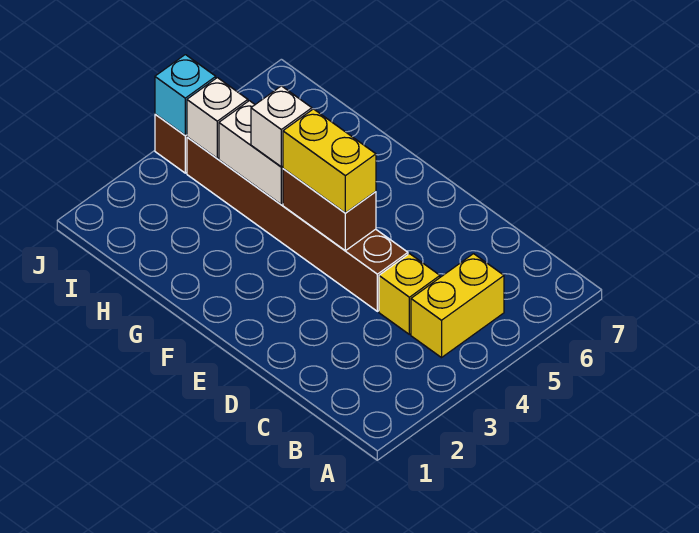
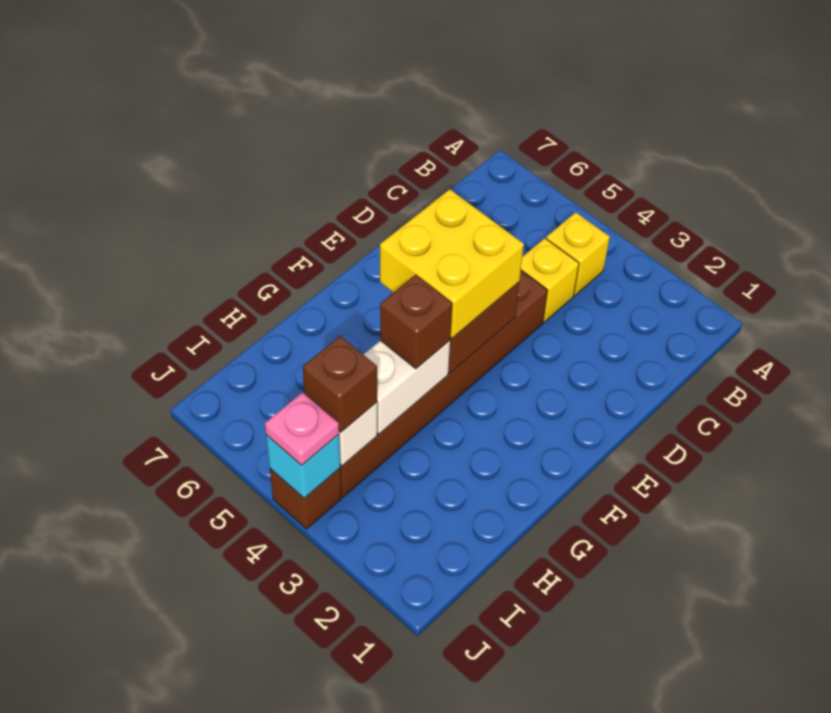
yellow 1x2 brick [411,254,504,358] -> yellow 1x1 brick [546,212,610,295]
yellow 1x2 brick [283,109,376,213] -> yellow 2x2 brick [380,189,524,338]
white 1x1 brick [251,86,312,167] -> brown 1x1 brick [380,275,452,369]
none -> brown 1x1 brick [303,336,377,432]
none -> pink 1x1 plate [265,392,339,465]

